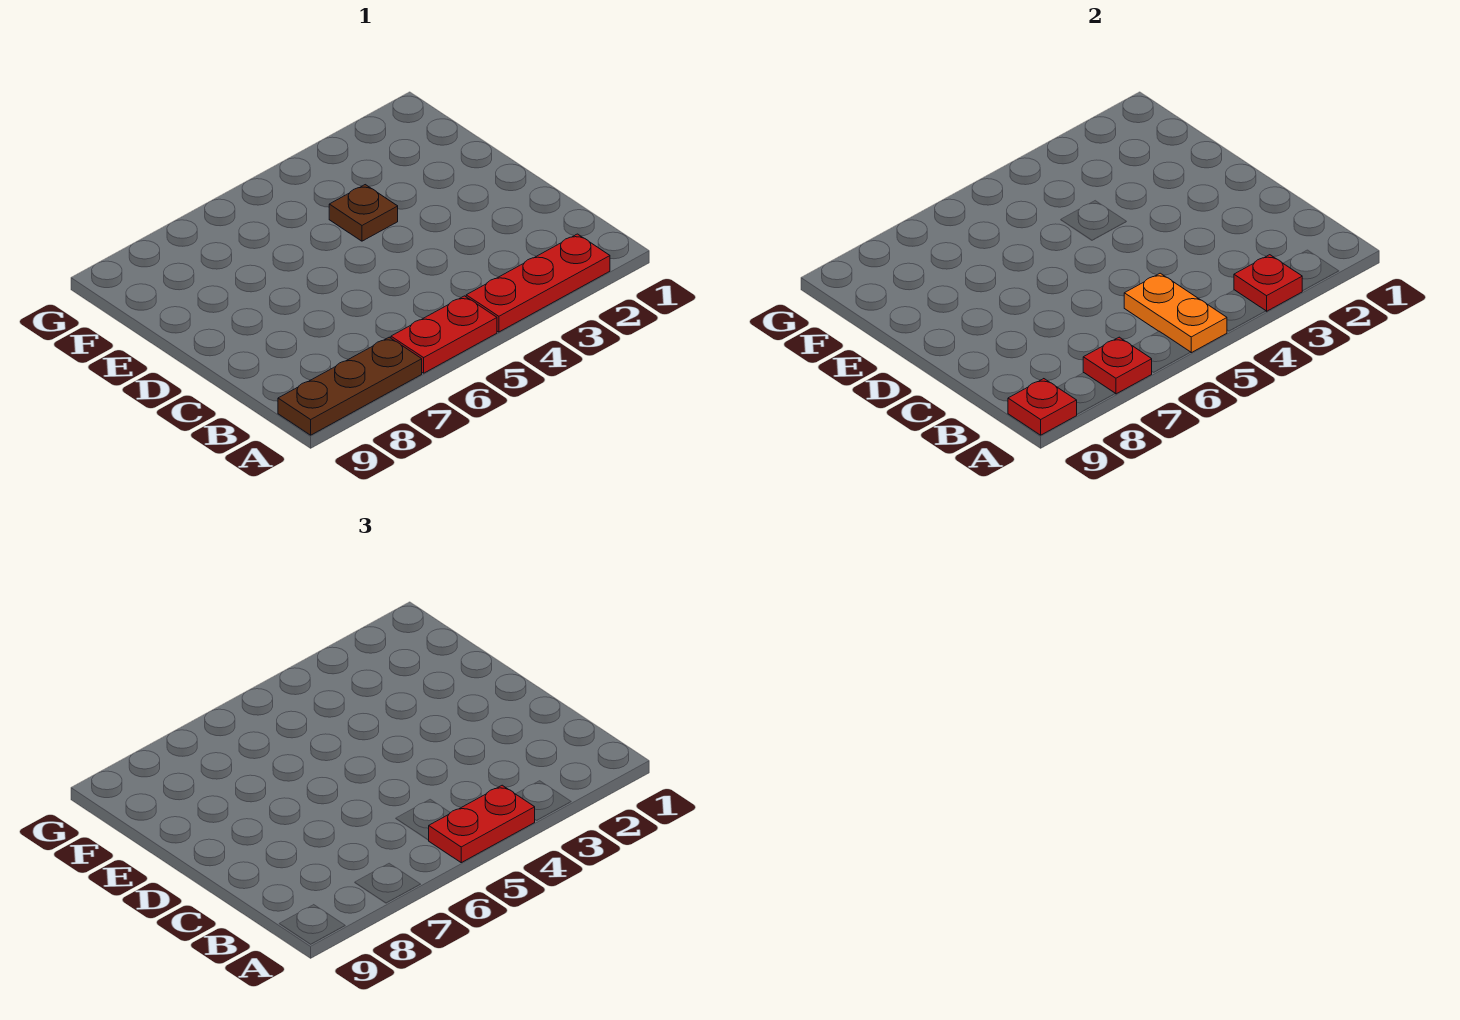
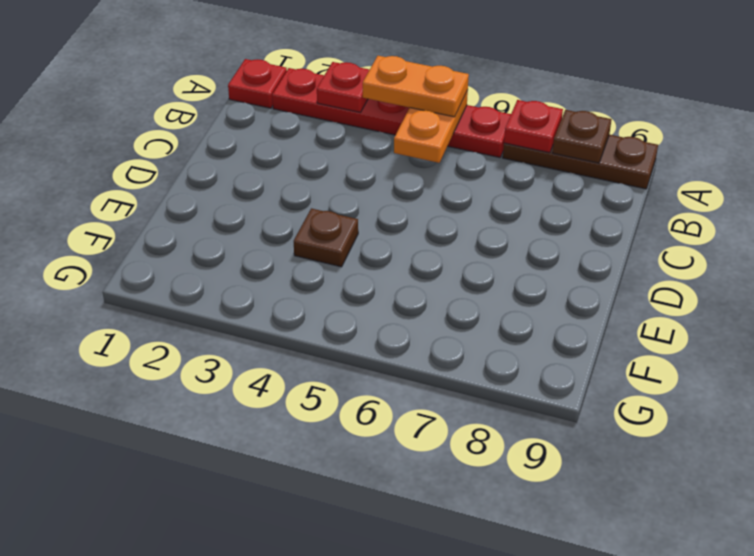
red 1x2 plate [429,785,535,863] -> orange 1x2 plate [363,56,469,117]
none -> brown 1x1 plate [552,110,612,163]
red 1x1 plate [1008,379,1077,435] -> red 1x1 plate moved to [228,59,287,108]

